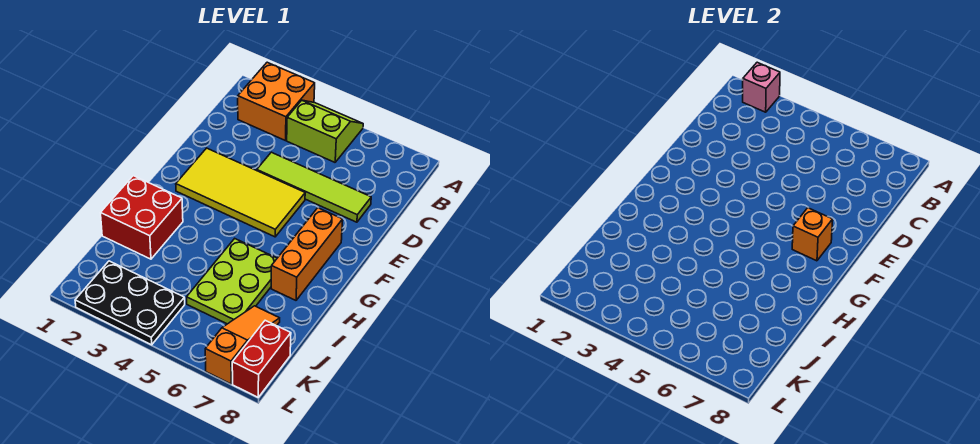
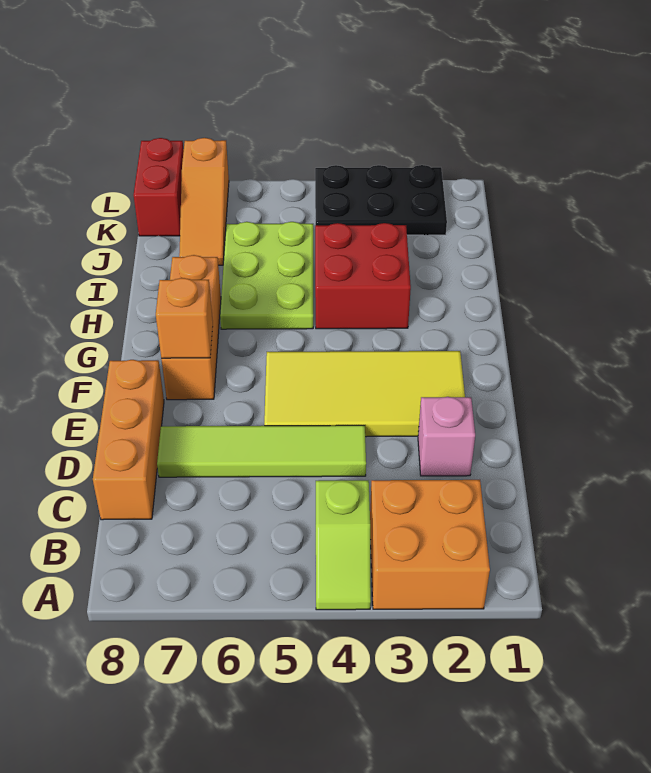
pink 1x1 brick [743,62,780,112] -> pink 1x1 brick moved to [418,397,475,476]
lime 2x2 slope [287,100,363,162] -> lime 1x2 slope [316,480,371,610]
none -> orange 1x3 brick [93,360,164,520]
red 2x2 brick [101,176,183,259] -> red 2x2 brick moved to [315,223,411,329]

